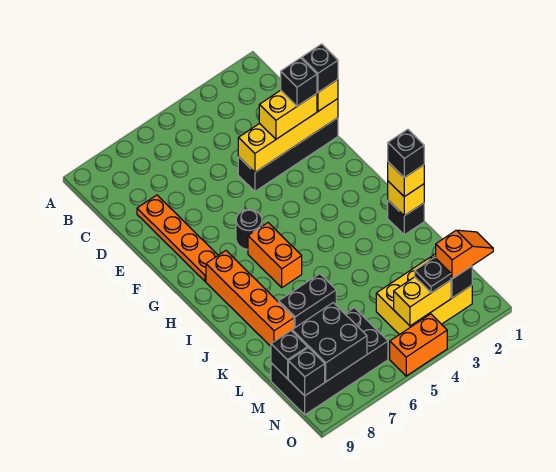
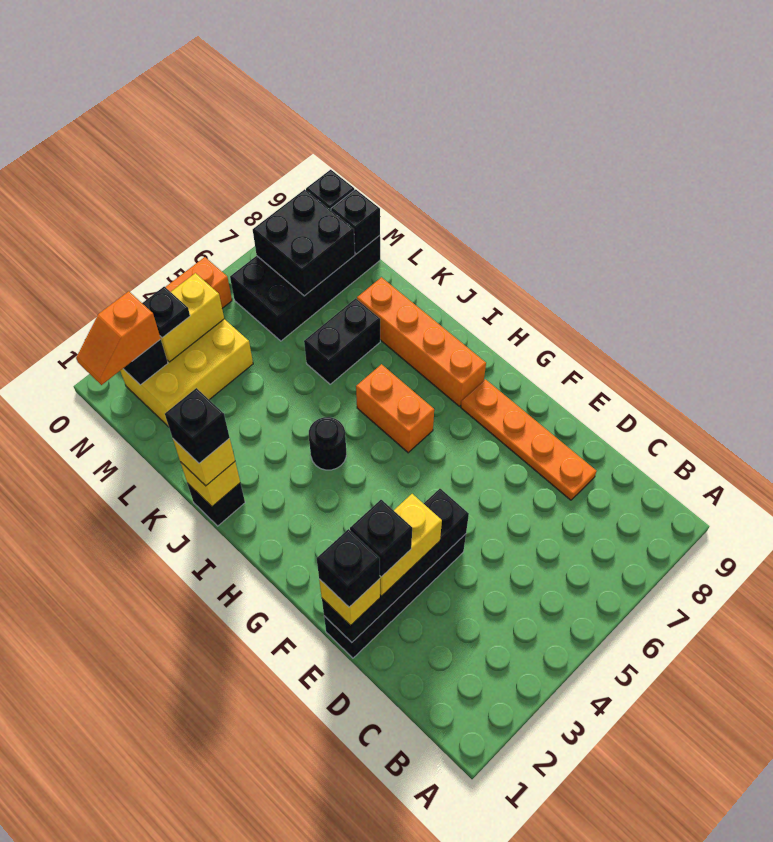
yellow 1x4 brick [238,99,338,172] -> black 1x4 brick [322,489,469,642]
black 1x1 round brick [236,210,262,249] -> black 1x1 round brick moved to [309,417,346,470]

